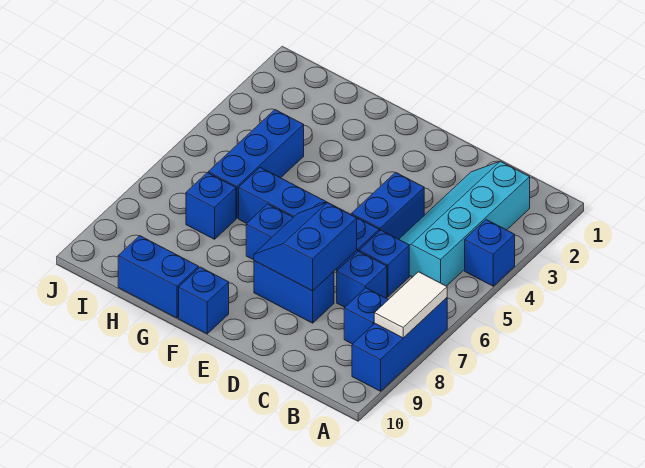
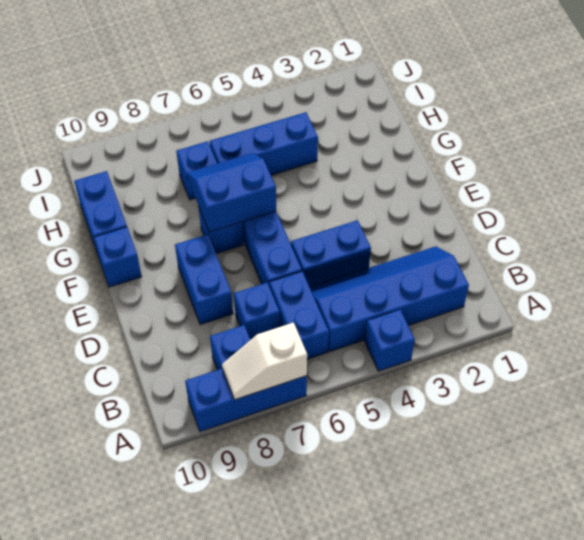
white 1x2 tile [374,272,447,338] -> white 1x2 slope [222,323,307,400]
cyan 2x4 slope [399,161,530,286] -> blue 2x4 slope [310,246,469,351]
blue 1x1 brick [359,230,409,297] -> blue 1x2 brick [269,271,329,359]
blue 2x2 slope [254,203,357,291] -> blue 2x2 slope moved to [187,153,276,232]

